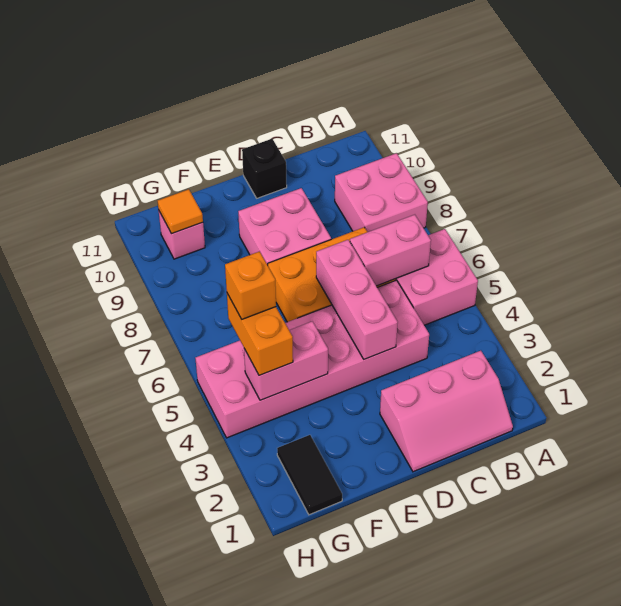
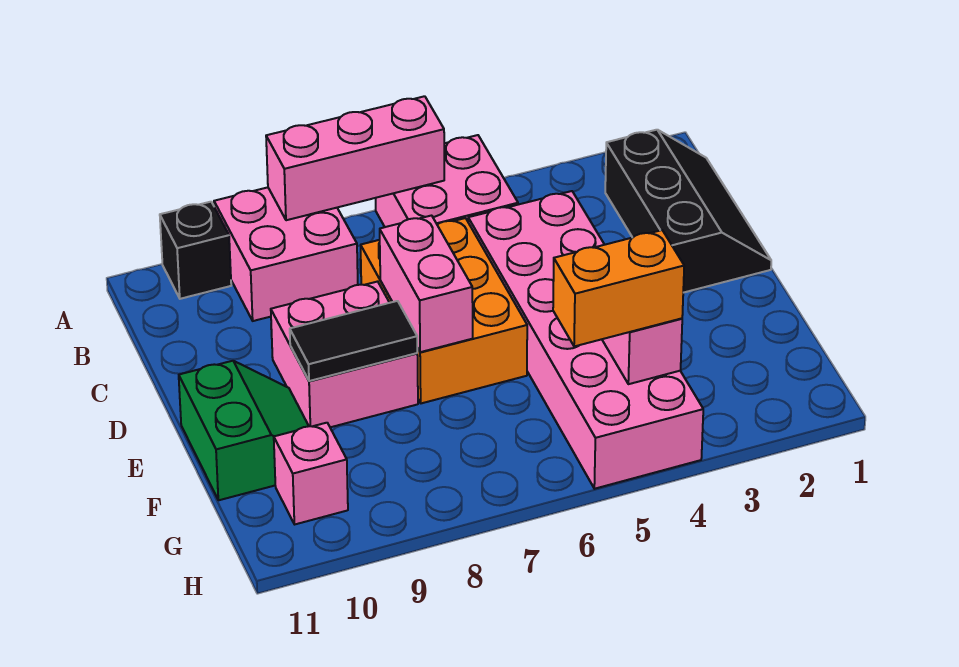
pink 2x3 slope [380,351,513,472] -> black 2x3 slope [605,130,771,293]
pink 1x2 brick [350,215,431,286] -> pink 1x2 brick moved to [380,216,473,352]
pink 1x3 brick [316,240,398,359] -> pink 1x3 brick moved to [266,96,444,220]
black 1x1 brick [242,139,287,198] -> black 1x1 brick moved to [160,202,231,299]
none -> green 2x2 slope [179,361,308,500]
black 1x2 tile [277,435,342,515] -> black 1x2 tile moved to [290,301,417,381]
orange 1x1 brick [225,252,276,319] -> none
orange 1x1 tile [158,189,203,234] -> none

